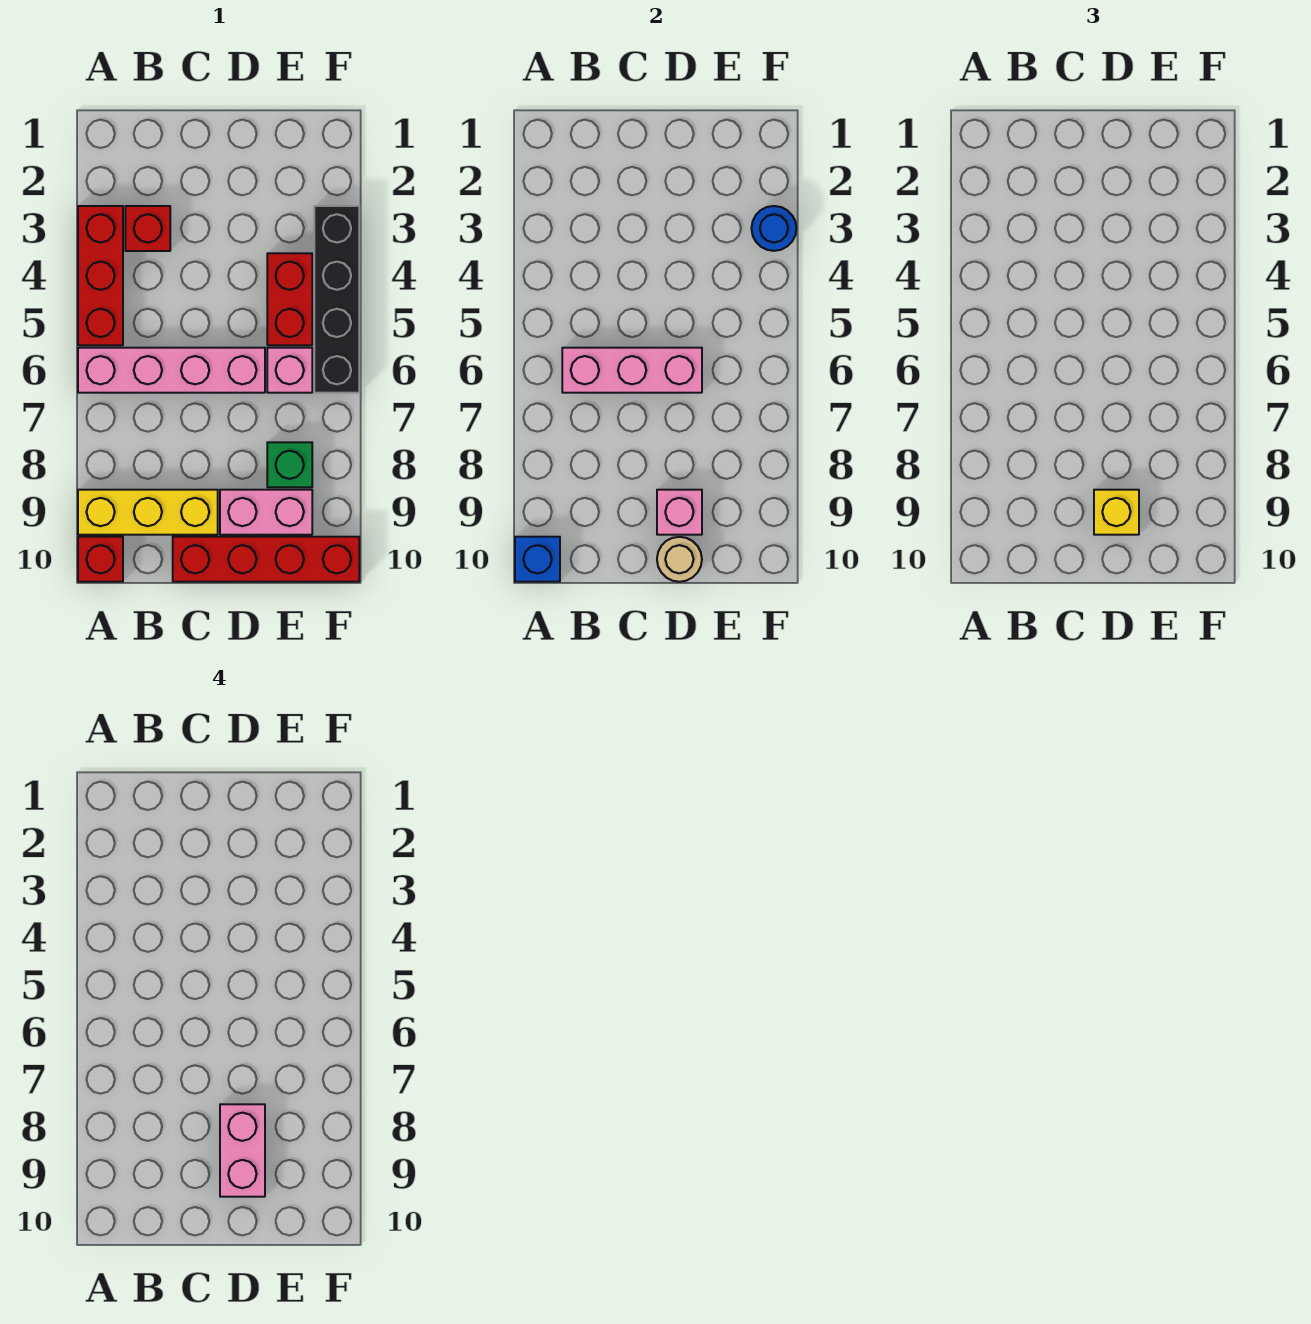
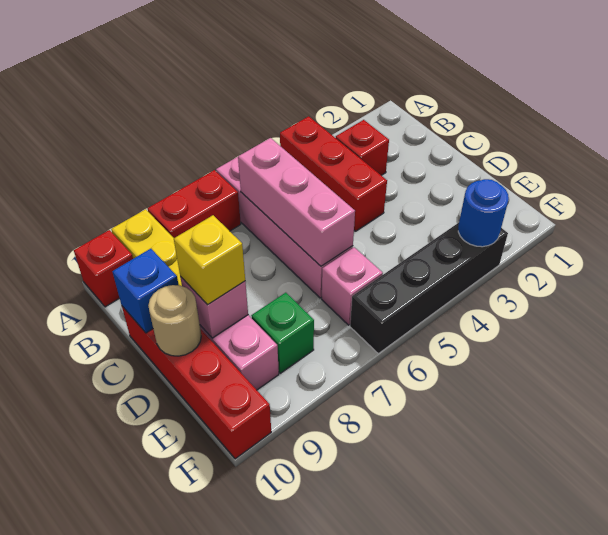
red 1x3 brick [78,206,123,345] -> red 1x3 brick turned to [280,116,387,231]
blue 1x1 brick [515,537,560,582] -> blue 1x1 brick moved to [112,249,178,333]
pink 1x2 brick [220,1104,265,1197] -> none
red 1x2 brick [267,253,312,345] -> red 1x2 brick moved to [148,170,241,238]

